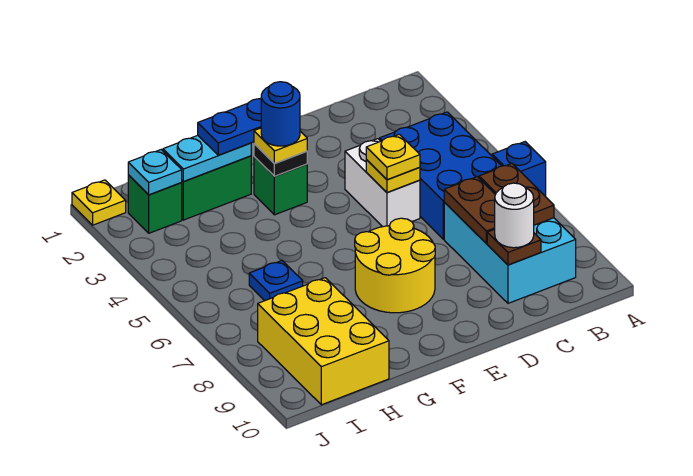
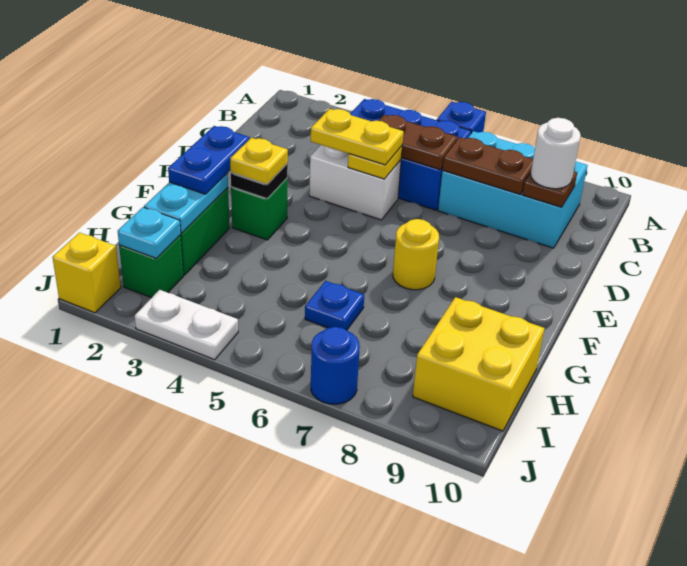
brown 1x2 plate [479,164,554,225] -> brown 1x2 plate moved to [379,115,458,170]
yellow 1x1 plate [366,134,420,180] -> yellow 1x2 plate [311,109,404,165]
yellow 2x2 round brick [355,218,435,313] -> yellow 1x1 round brick [393,219,439,290]
blue 1x1 round brick [261,82,300,146] -> blue 1x1 round brick moved to [311,327,360,404]
yellow 2x3 brick [258,278,389,405] -> yellow 2x2 brick [413,297,544,431]
yellow 1x1 plate [72,180,126,225] -> yellow 1x1 brick [52,233,121,313]
none -> white 1x2 plate [135,290,238,360]

